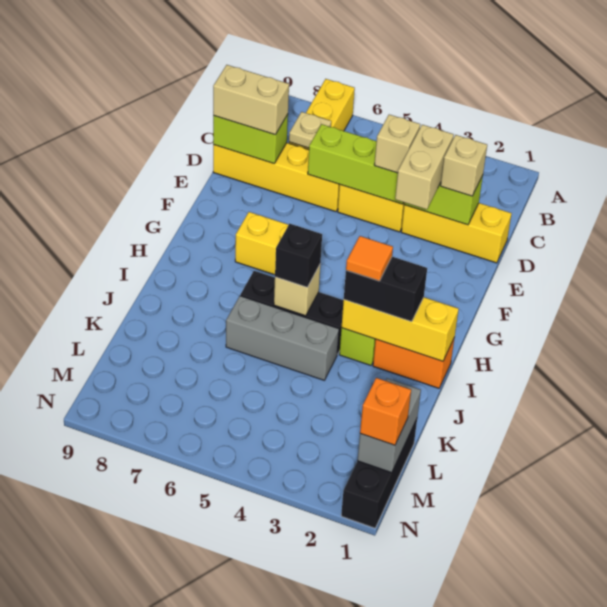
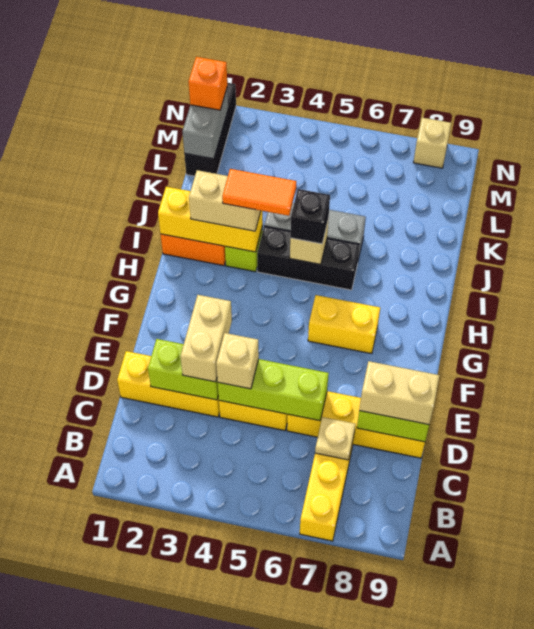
tan 1x1 brick [441,135,487,196] -> tan 1x1 brick moved to [413,118,451,168]
black 1x2 brick [344,257,427,322] -> tan 1x2 brick [189,170,261,231]
orange 1x1 tile [346,236,393,281] -> orange 1x2 tile [222,169,296,216]

